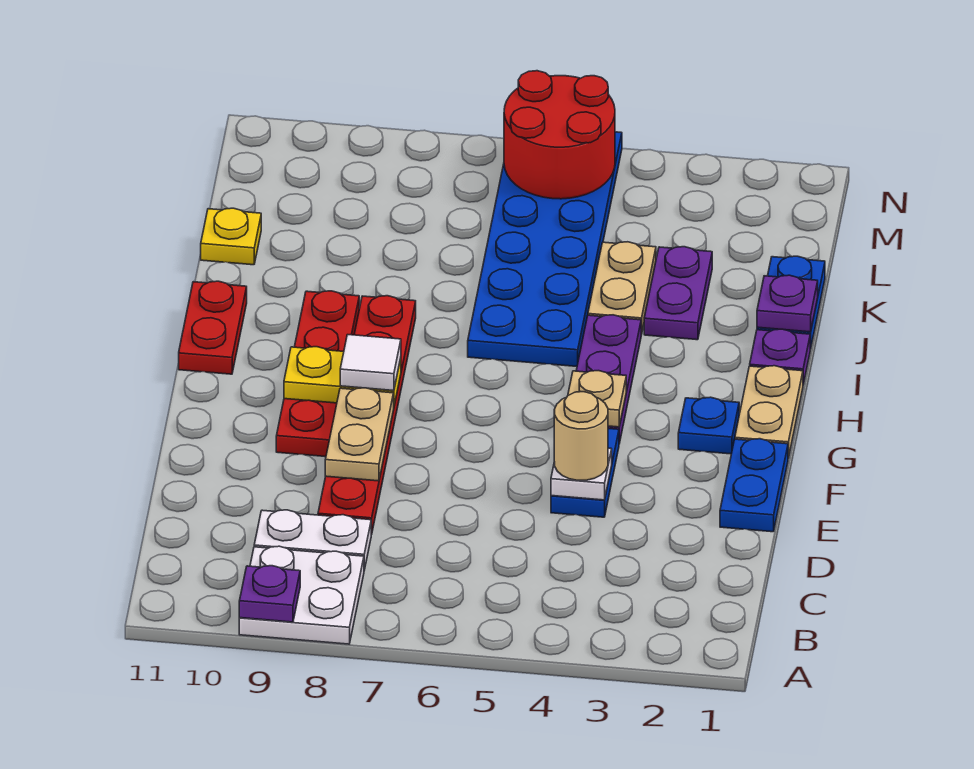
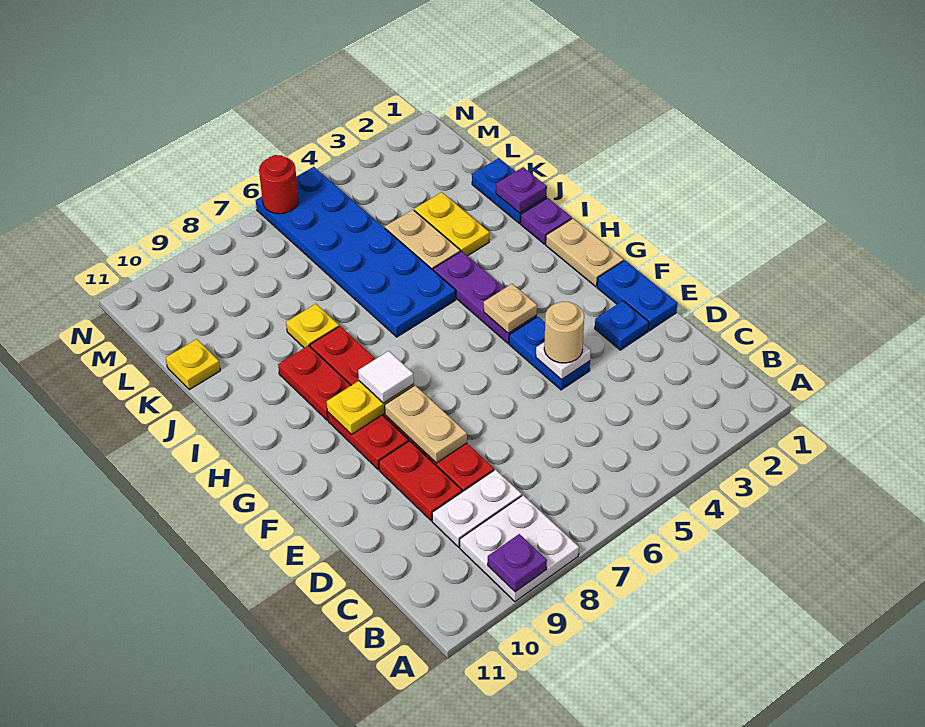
blue 1x1 plate [678,397,739,454] -> blue 1x1 plate moved to [595,301,649,350]
red 1x2 plate [179,281,247,374] -> red 1x2 plate moved to [379,441,462,521]
purple 1x2 plate [644,247,712,340] -> yellow 1x2 plate [414,192,489,256]
none -> yellow 1x1 plate [286,304,339,348]
red 2x2 round brick [504,71,615,199] -> red 1x1 round brick [259,155,298,214]

